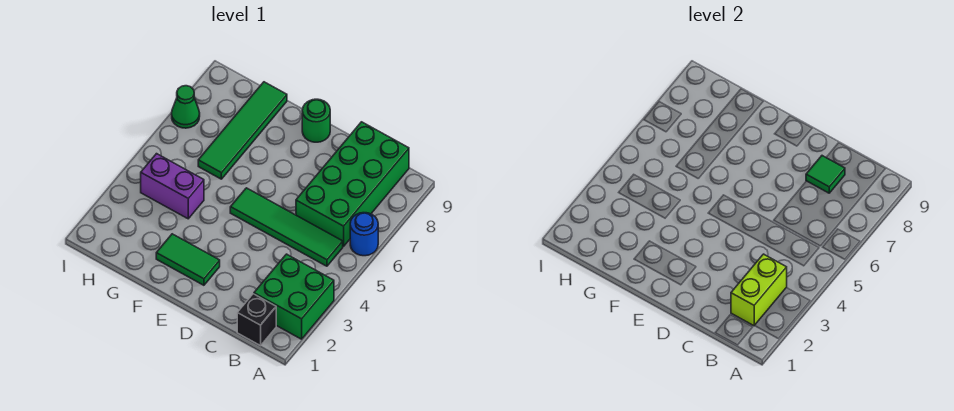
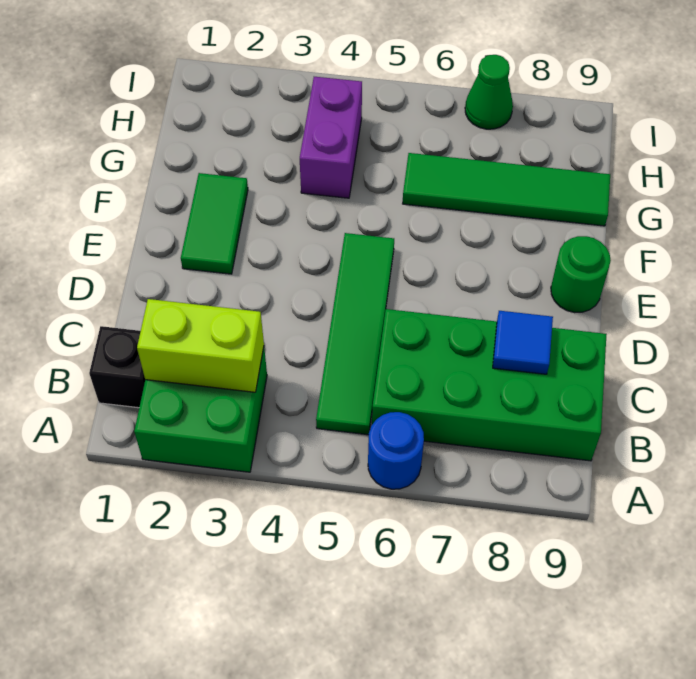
green 1x1 tile [806,156,845,193] -> blue 1x1 tile [493,311,553,374]

